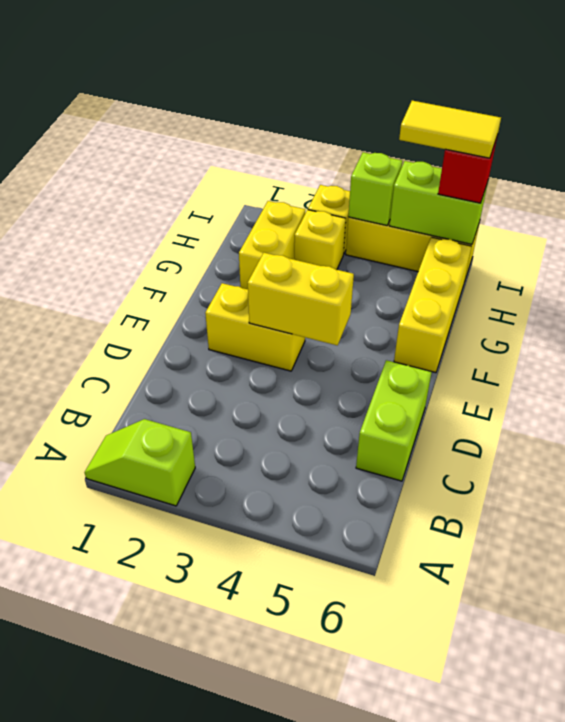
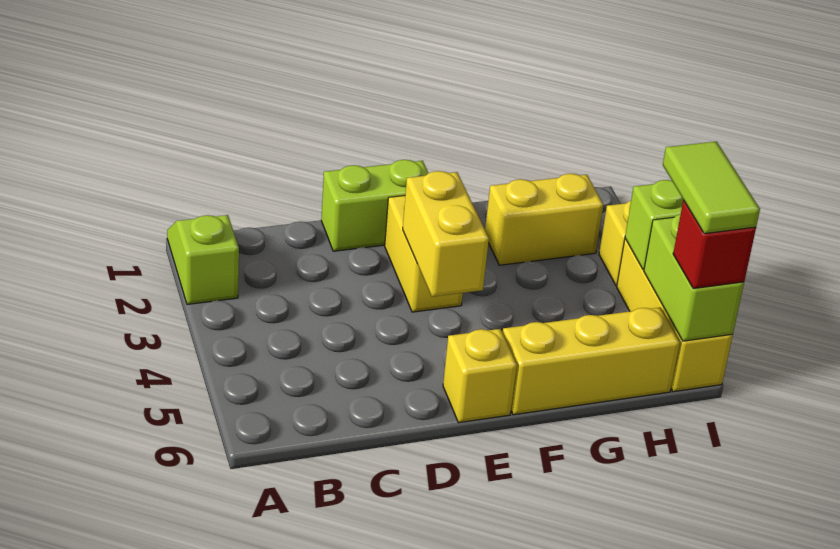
lime 1x2 brick [356,360,432,481] -> lime 1x2 brick moved to [321,160,428,251]
yellow 1x1 brick [294,210,346,270] -> yellow 1x1 brick moved to [443,329,517,423]
yellow 1x2 tile [399,101,501,158] -> lime 1x2 tile [663,141,760,234]

